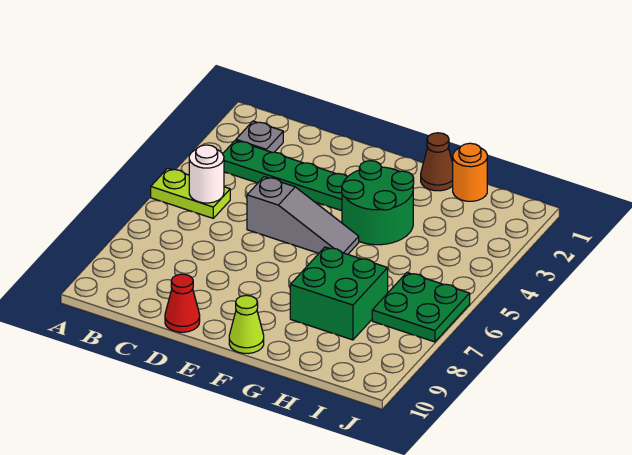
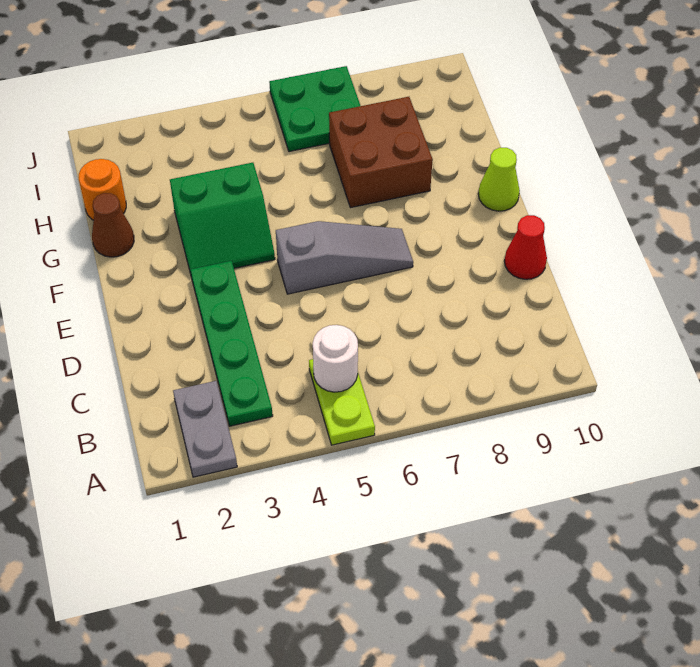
grey 1x1 plate [236,121,283,153] -> grey 1x2 plate [173,381,237,477]
grey 1x3 slope [247,177,359,254] -> grey 1x3 slope turned to [276,221,413,294]
green 2x2 round brick [342,161,414,245] -> green 2x2 slope [170,163,275,274]
green 2x2 brick [290,247,388,340] -> brown 2x2 brick [329,97,433,208]

